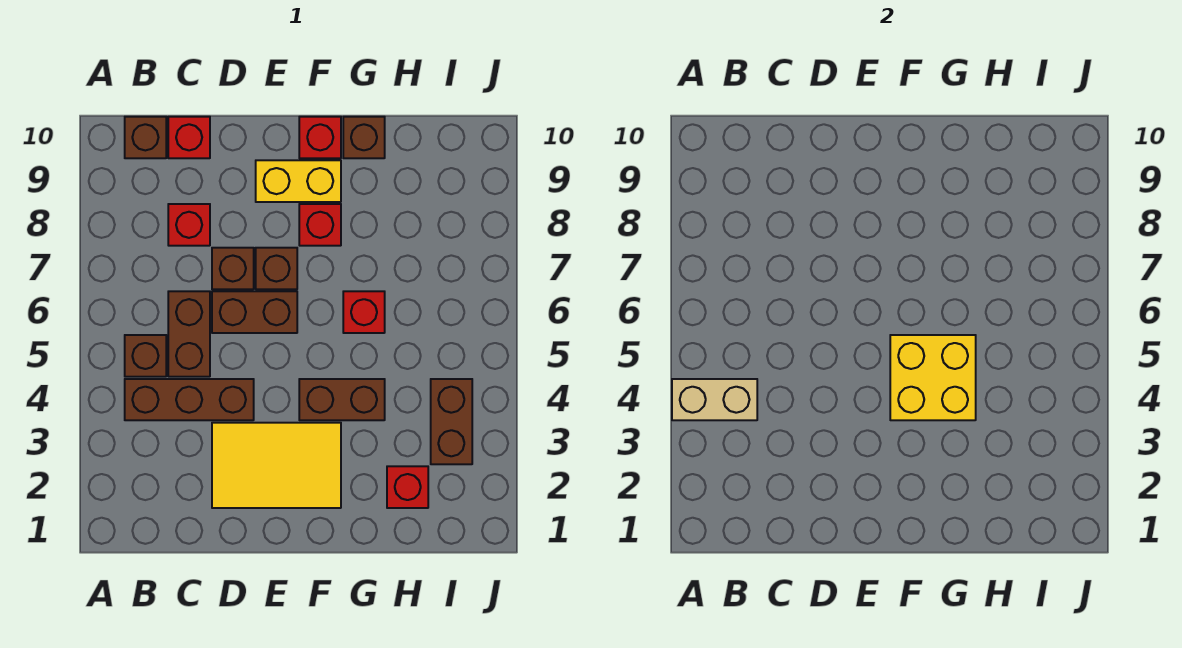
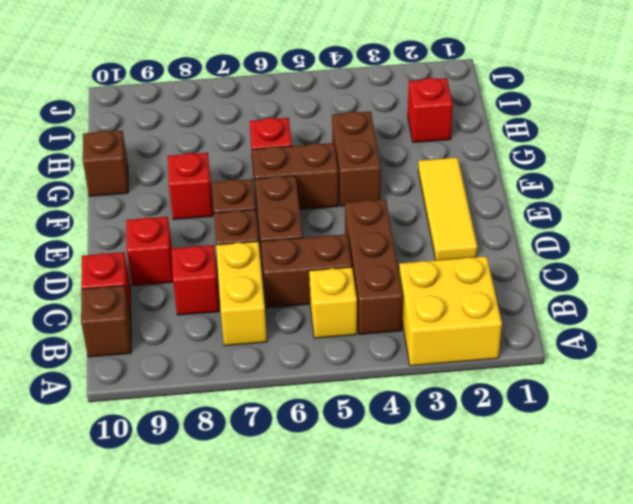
tan 1x2 brick [672,379,757,420] -> none
brown 1x1 brick [125,335,166,377] -> yellow 1x1 brick [309,267,357,338]
yellow 2x3 tile [212,423,341,508] -> yellow 1x3 tile [418,158,477,260]
yellow 1x2 brick [256,160,341,202] -> yellow 1x2 brick moved to [216,241,267,346]
yellow 2x2 brick [890,335,976,420] -> yellow 2x2 brick moved to [399,256,502,366]
red 1x1 brick [299,117,341,158] -> red 1x1 brick moved to [126,217,173,286]
brown 1x2 brick [431,379,472,464] -> brown 1x2 brick moved to [252,143,339,209]

